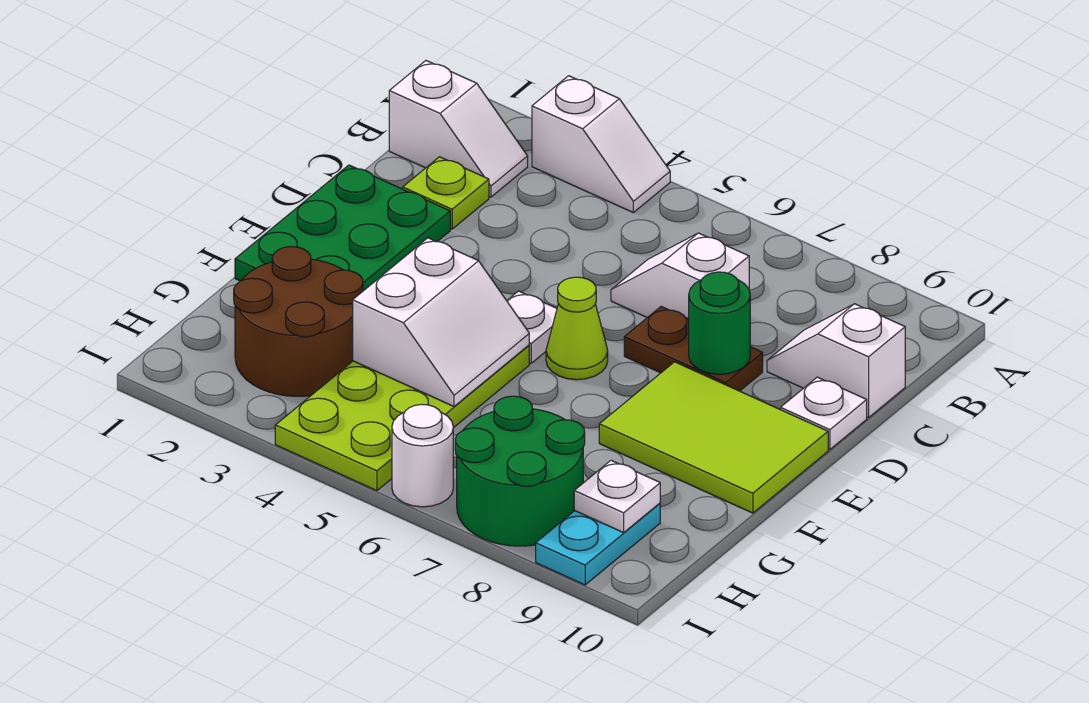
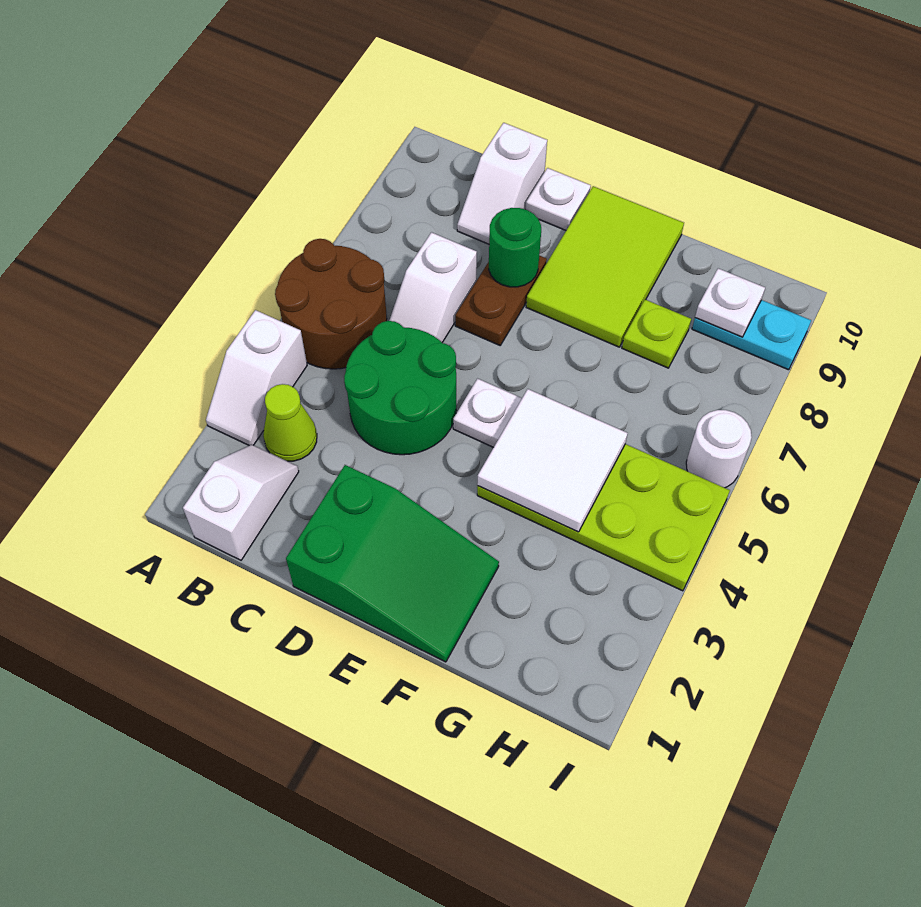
white 1x2 slope [532,76,670,213] -> white 1x2 slope turned to [206,310,307,445]
lime 1x1 plate [403,157,489,229] -> lime 1x1 plate moved to [622,300,691,368]
green 2x3 plate [235,165,450,291] -> green 2x3 slope [286,465,499,662]
lime 1x1 cone [546,277,608,380] -> lime 1x1 cone moved to [263,384,317,461]
white 2x2 slope [353,238,529,406] -> white 2x2 tile [477,389,628,532]
brown 2x2 round brick [234,247,363,396] -> brown 2x2 round brick moved to [275,239,387,369]
green 2x2 round brick [455,396,585,546] -> green 2x2 round brick moved to [344,321,456,455]

